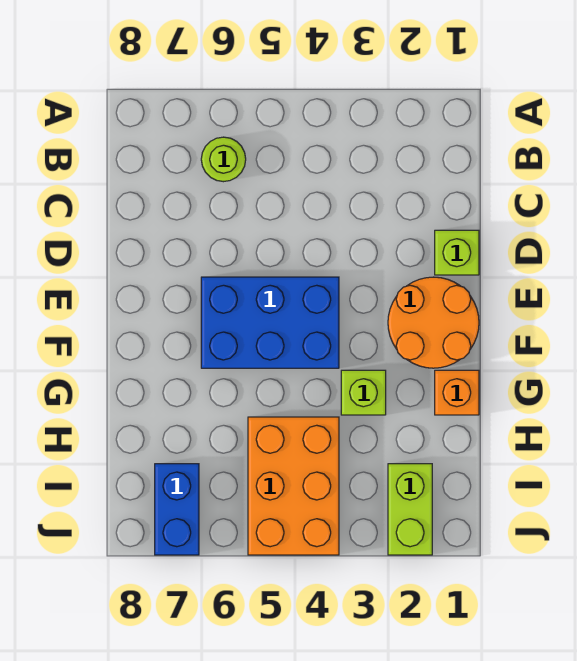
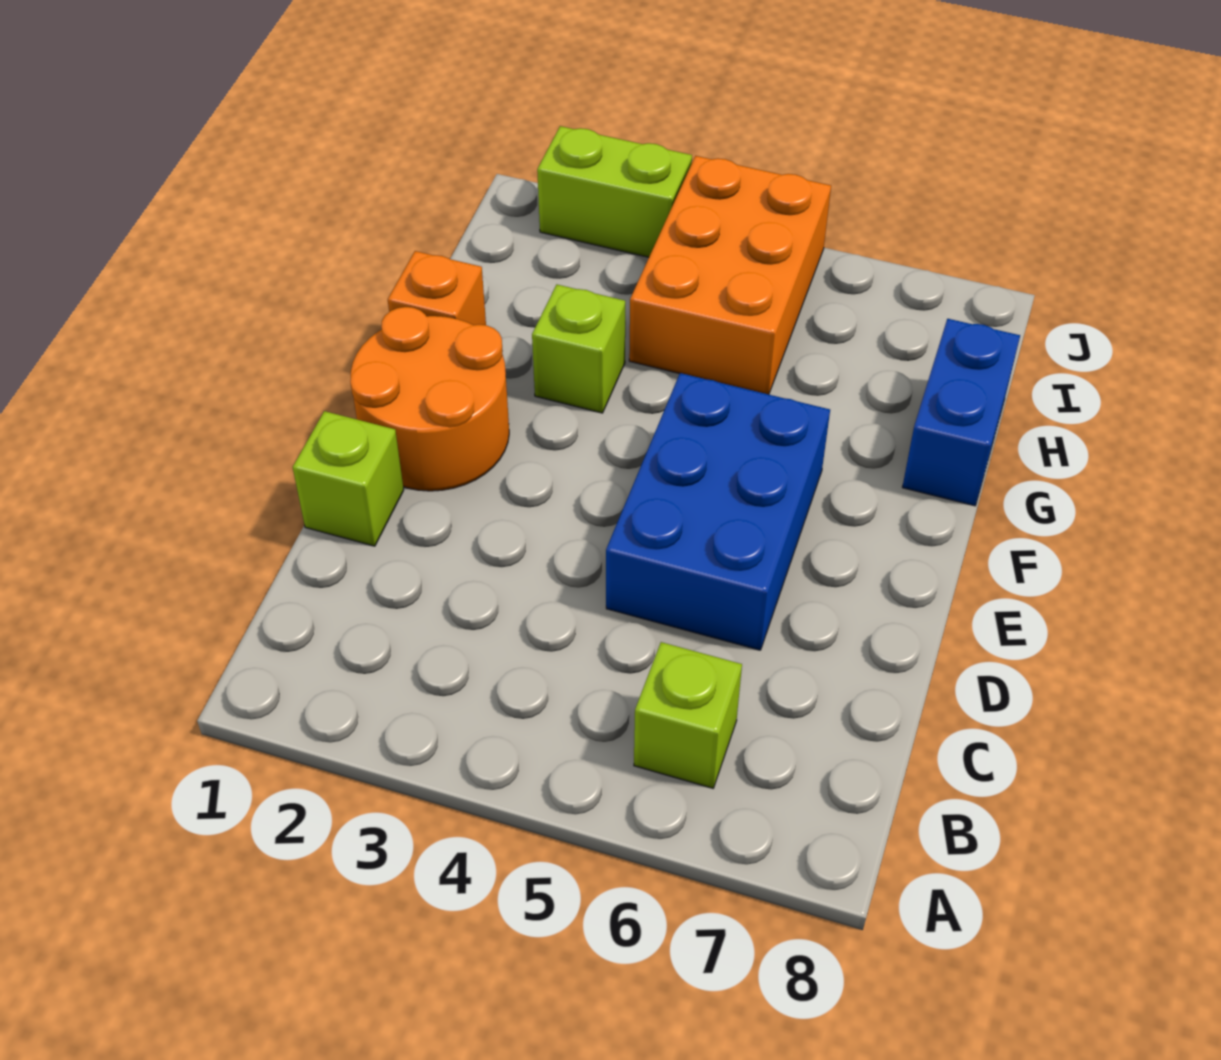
lime 1x1 round brick [201,137,246,182] -> lime 1x1 brick [634,642,742,788]
blue 2x3 brick [201,277,339,368] -> blue 2x3 brick turned to [606,373,830,650]
lime 1x2 brick [388,464,432,555] -> lime 1x2 brick turned to [537,126,692,257]
blue 1x2 brick [155,464,199,555] -> blue 1x2 brick moved to [902,319,1020,506]

